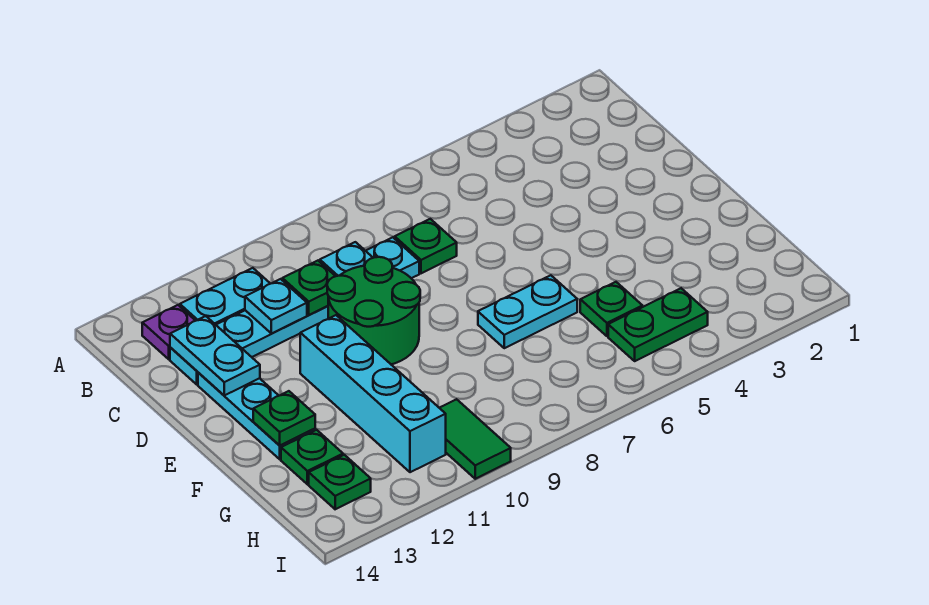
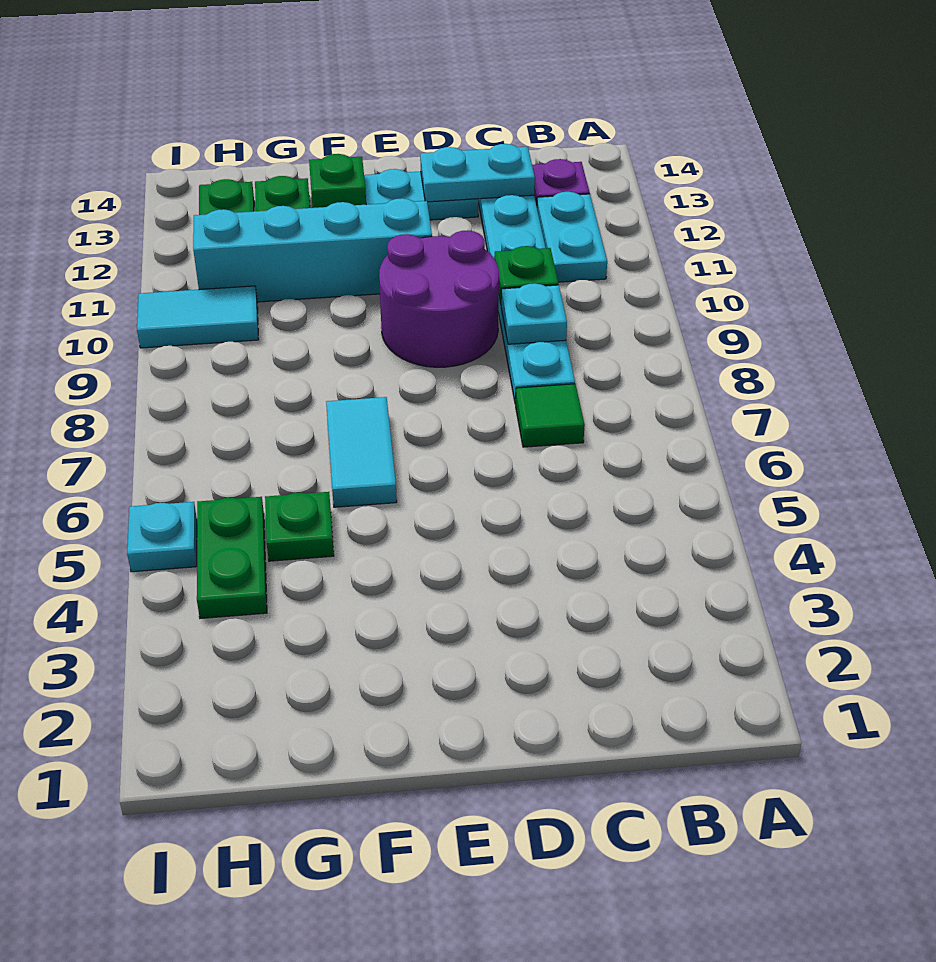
green 1x1 plate [395,219,457,273] -> green 1x1 tile [516,384,585,447]
cyan 1x1 plate [245,279,307,334] -> cyan 1x1 plate moved to [127,502,197,572]
green 2x2 round brick [327,257,420,364] -> purple 2x2 round brick [379,230,499,367]
cyan 1x2 plate [478,275,577,348] -> cyan 1x2 tile [326,397,397,507]
green 1x2 tile [440,399,511,479] -> cyan 1x2 tile [137,286,258,348]

